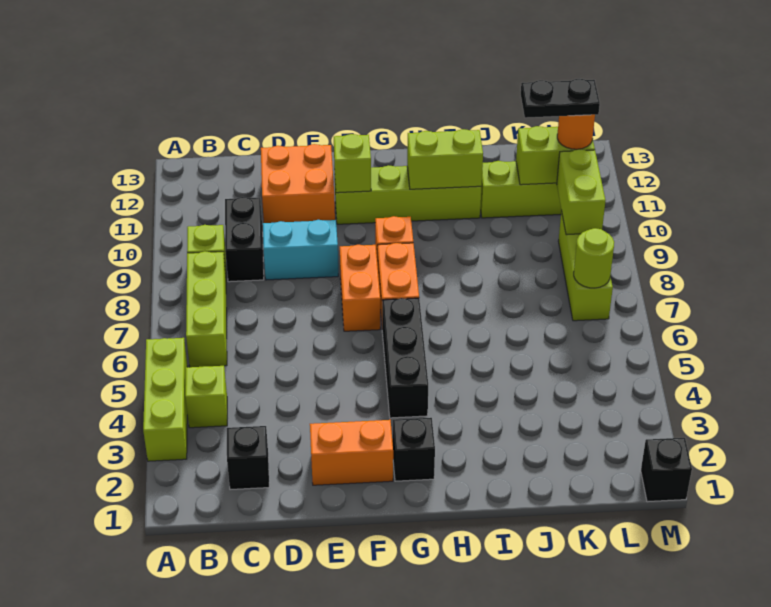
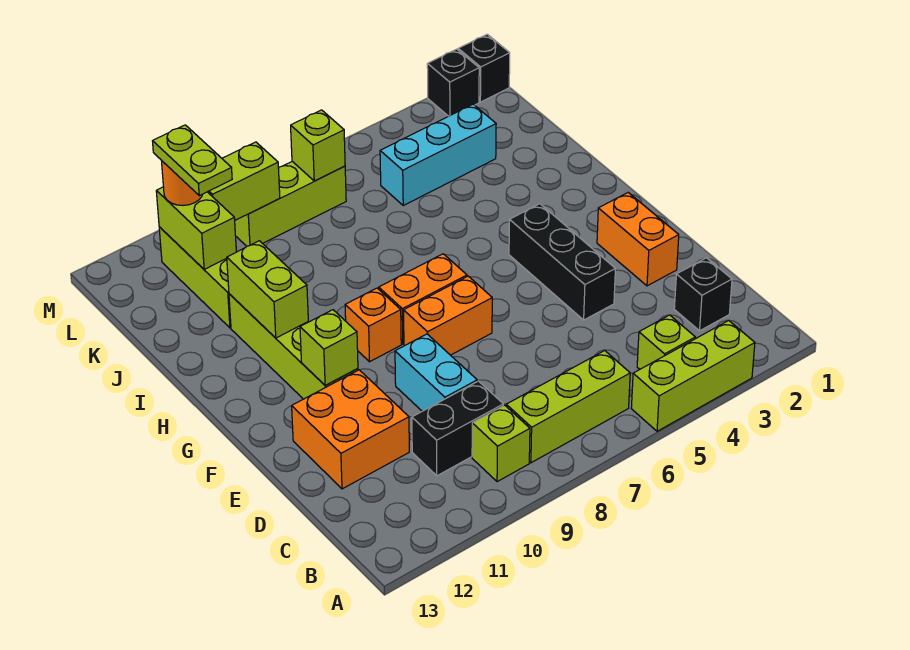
black 1x1 brick [392,418,435,481] -> black 1x1 brick moved to [427,49,479,116]
black 1x3 brick [382,298,428,418] -> black 1x3 brick turned to [509,204,615,320]
none -> cyan 1x3 brick [380,104,496,205]
black 1x2 plate [521,79,600,118] -> lime 1x2 plate [153,125,232,196]
lime 1x1 round brick [574,228,614,288] -> lime 1x1 brick [291,110,345,181]

